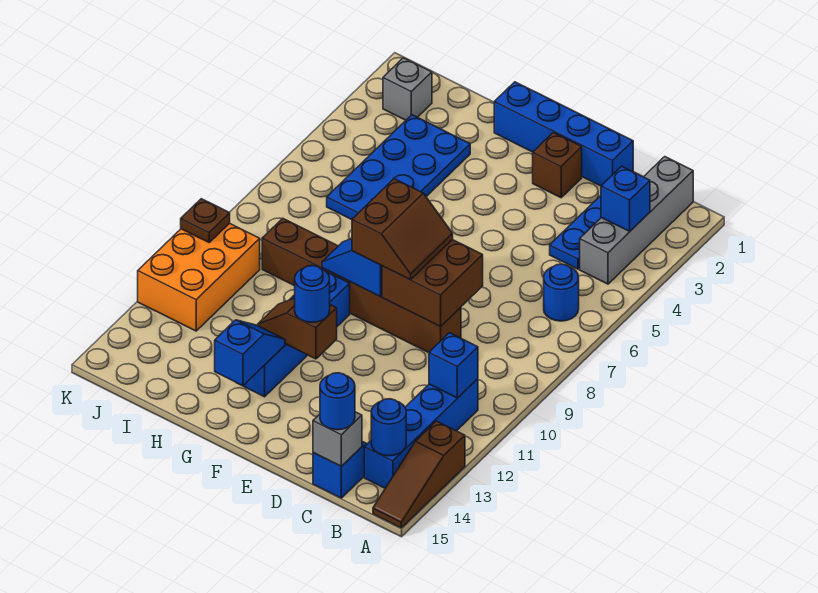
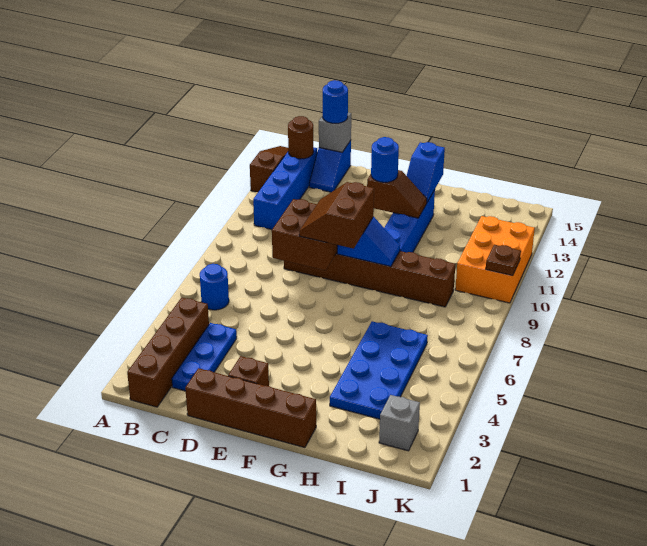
grey 1x4 brick [580,157,693,284] -> brown 1x4 brick [127,297,209,407]
blue 1x1 brick [601,166,650,231] -> none
blue 1x1 brick [429,333,478,398] -> none
blue 1x1 round brick [371,399,406,456] -> brown 1x1 round brick [288,116,314,159]
blue 1x4 brick [494,82,633,186] -> brown 1x4 brick [185,368,316,448]

